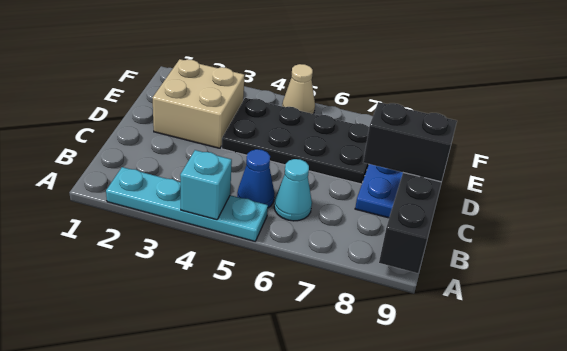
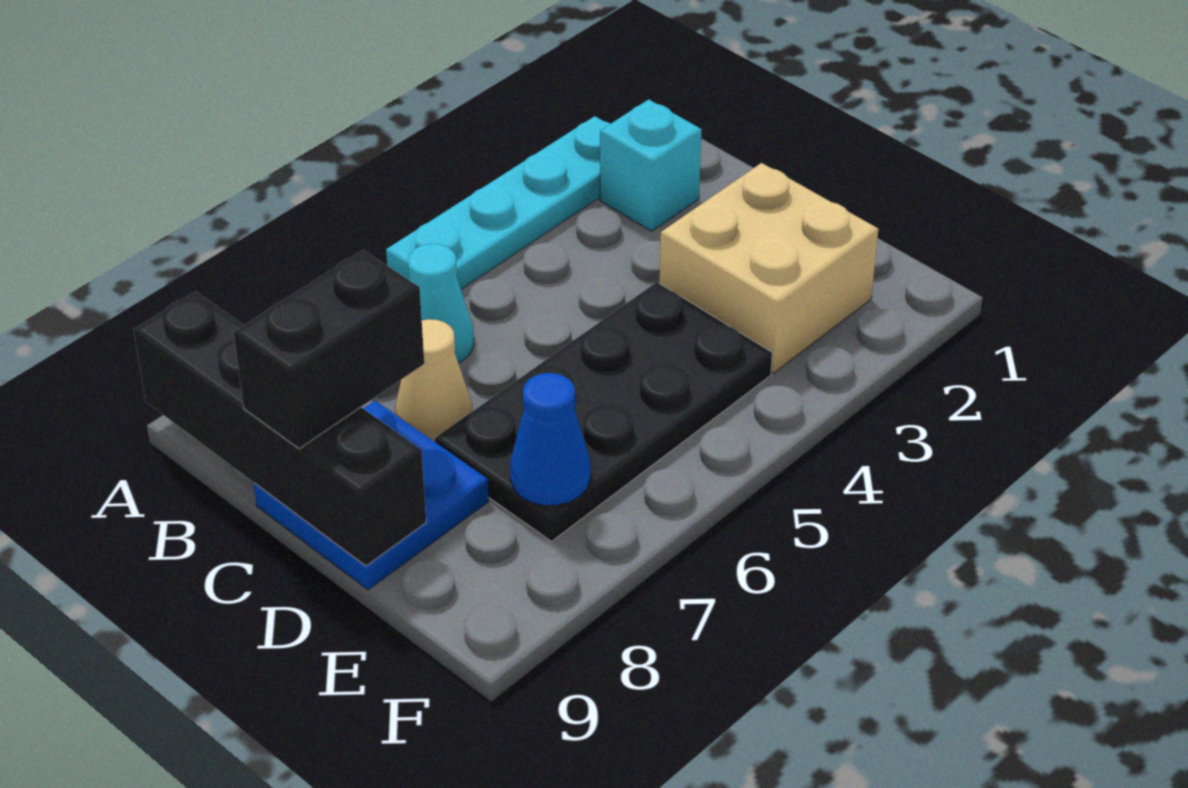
cyan 1x1 brick [180,150,232,220] -> cyan 1x1 brick moved to [600,99,702,231]
blue 1x1 cone [237,149,275,208] -> blue 1x1 cone moved to [510,373,590,506]
tan 1x1 cone [282,64,315,114] -> tan 1x1 cone moved to [395,319,473,442]

